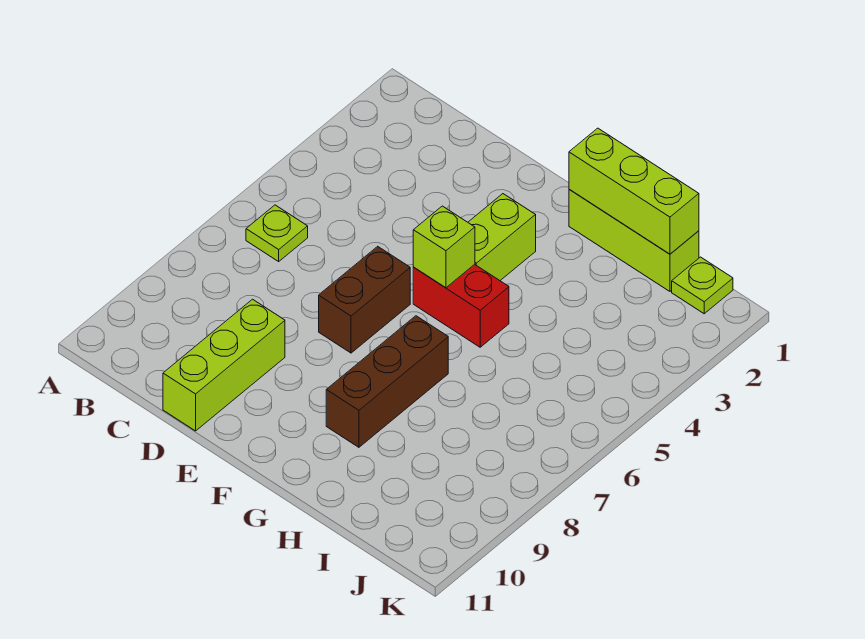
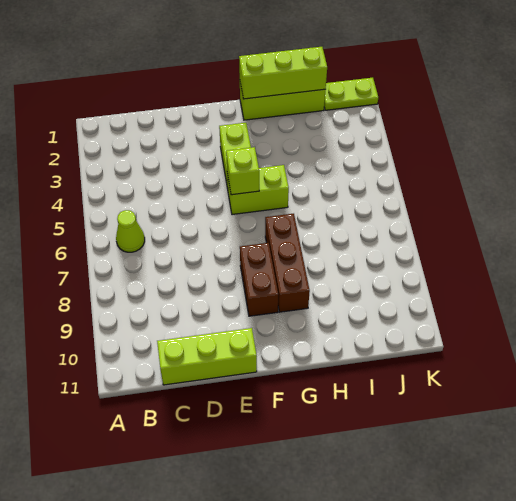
lime 1x1 plate [246,205,308,261] -> lime 1x1 cone [116,210,145,252]
lime 1x3 brick [163,299,285,431] -> lime 1x3 brick turned to [157,328,257,385]
brown 1x2 brick [319,246,410,353] -> brown 1x2 brick moved to [240,243,278,316]
red 1x2 brick [413,264,509,347] -> lime 1x2 brick [227,165,289,215]
lime 1x1 plate [672,257,733,314] -> lime 1x2 plate [324,78,378,110]

